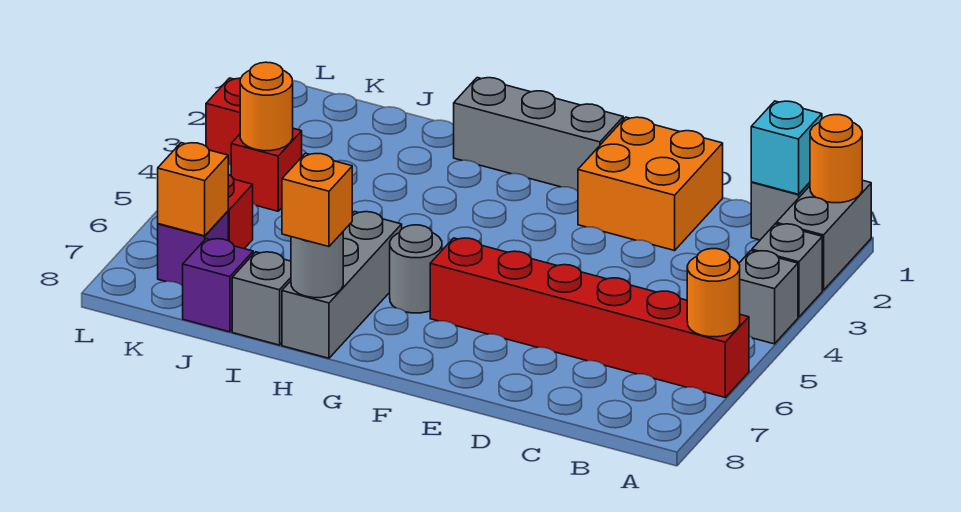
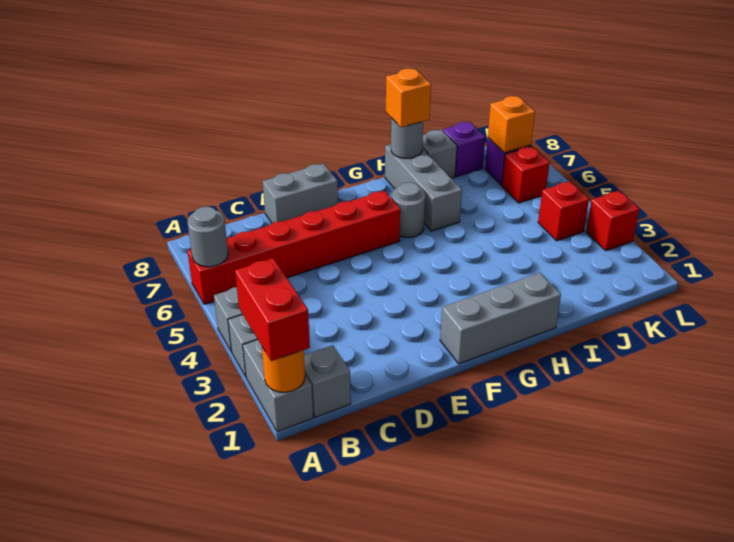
none -> red 1x2 brick [235,258,310,361]
orange 1x1 round brick [687,249,740,337] -> grey 1x1 round brick [188,207,228,267]
cyan 1x1 brick [751,101,822,194] -> none
orange 2x2 brick [578,117,723,251] -> none
none -> grey 1x2 brick [263,164,338,223]
orange 1x1 round brick [240,62,293,151] -> none

